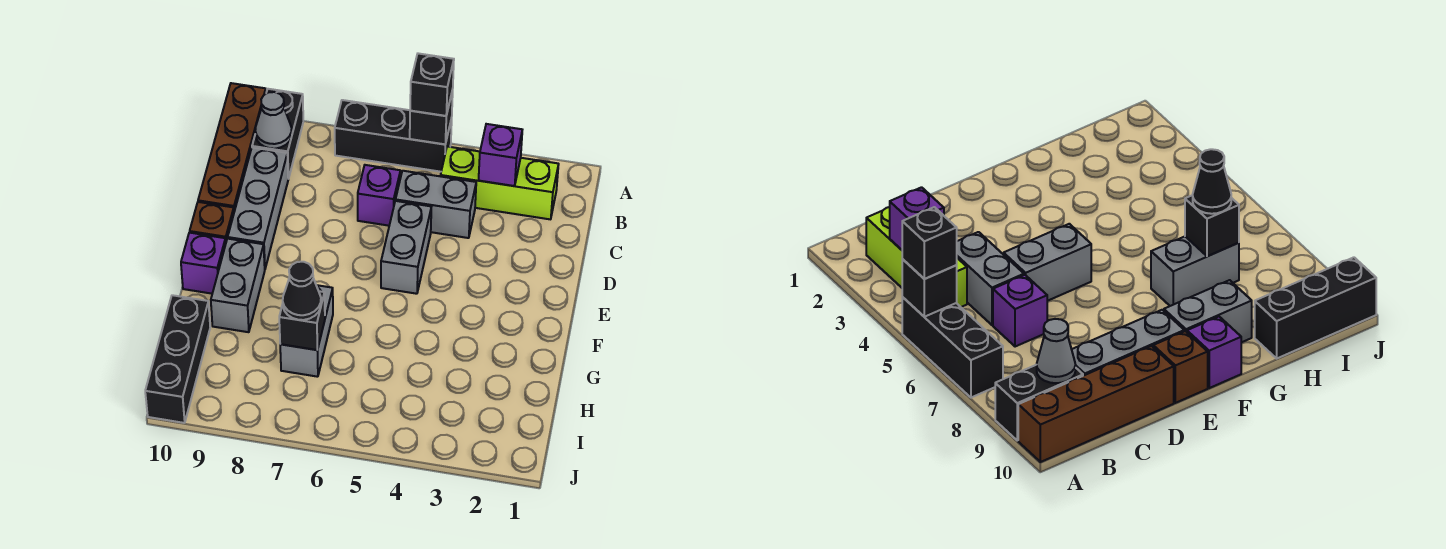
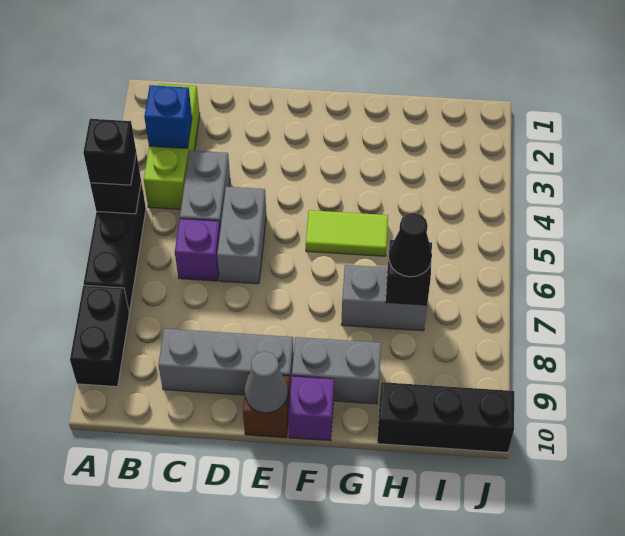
black 1x2 brick [252,89,303,179] -> black 1x2 brick turned to [70,285,129,387]
brown 1x4 brick [198,83,266,211] -> none
purple 1x1 brick [479,124,522,186] -> blue 1x1 brick [144,85,192,149]
grey 1x1 cone [255,92,292,149] -> grey 1x1 cone moved to [245,352,288,413]
grey 1x2 brick [381,201,431,294] -> grey 1x2 brick turned to [217,187,266,284]
none -> lime 1x2 tile [306,210,388,256]

